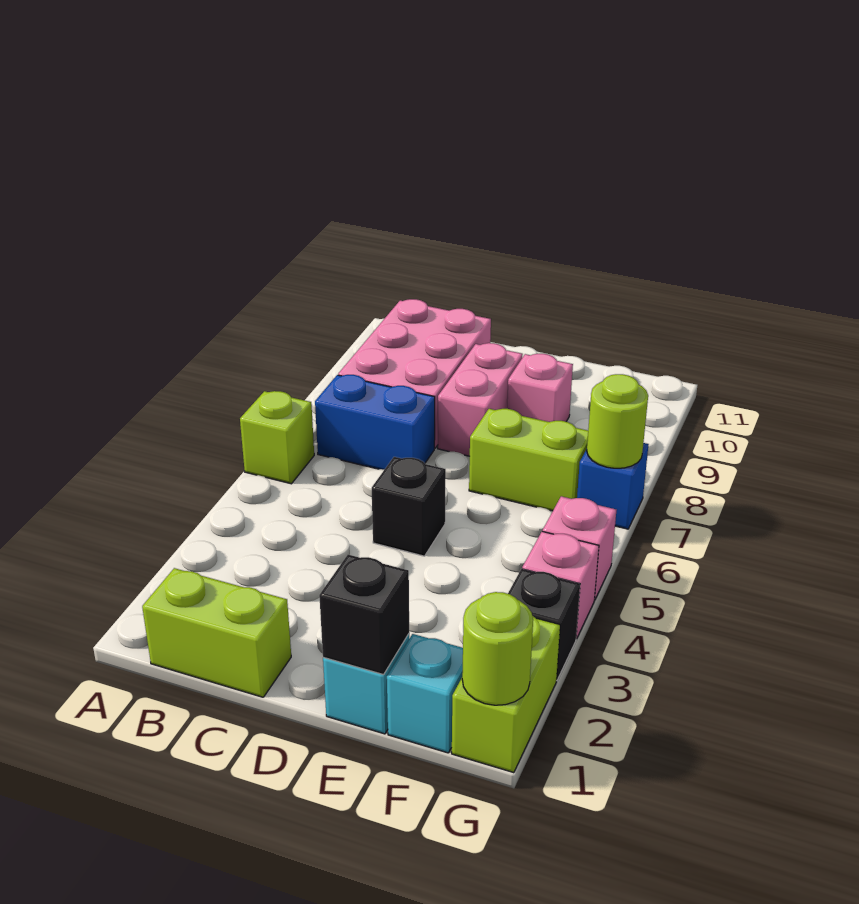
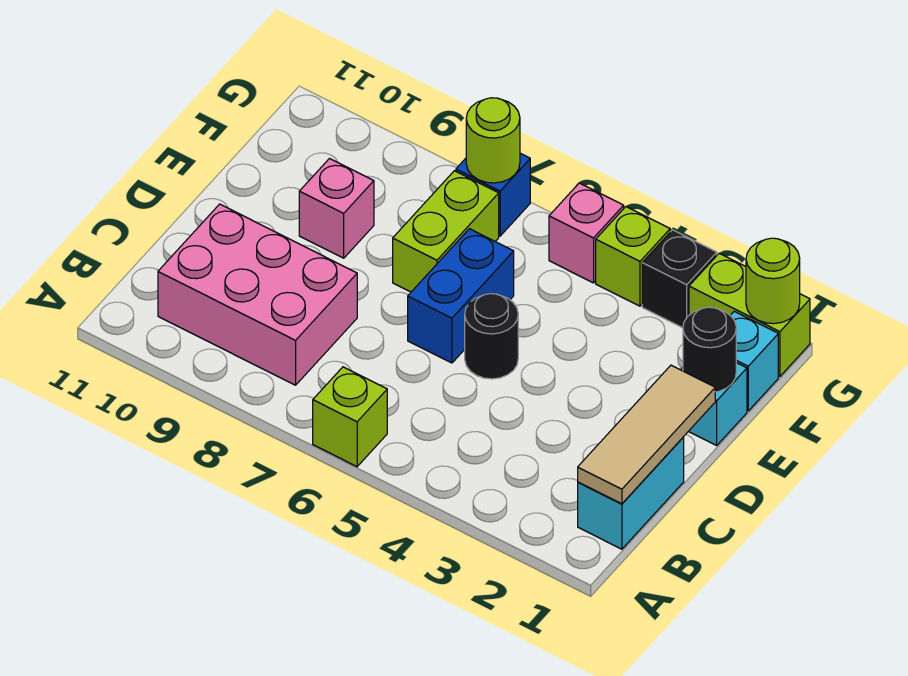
lime 1x2 brick [142,568,291,697] -> cyan 1x2 brick [578,437,684,549]
none -> tan 1x3 tile [578,365,715,504]
blue 1x2 brick [315,375,435,470] -> blue 1x2 brick moved to [408,229,514,363]
black 1x1 brick [372,457,446,556] -> black 1x1 round brick [465,294,518,379]
pink 1x2 brick [438,343,523,456] -> none
black 1x1 brick [319,555,409,675] -> black 1x1 round brick [683,307,736,392]
pink 1x1 brick [522,531,599,639] -> lime 1x1 brick [596,207,670,306]

